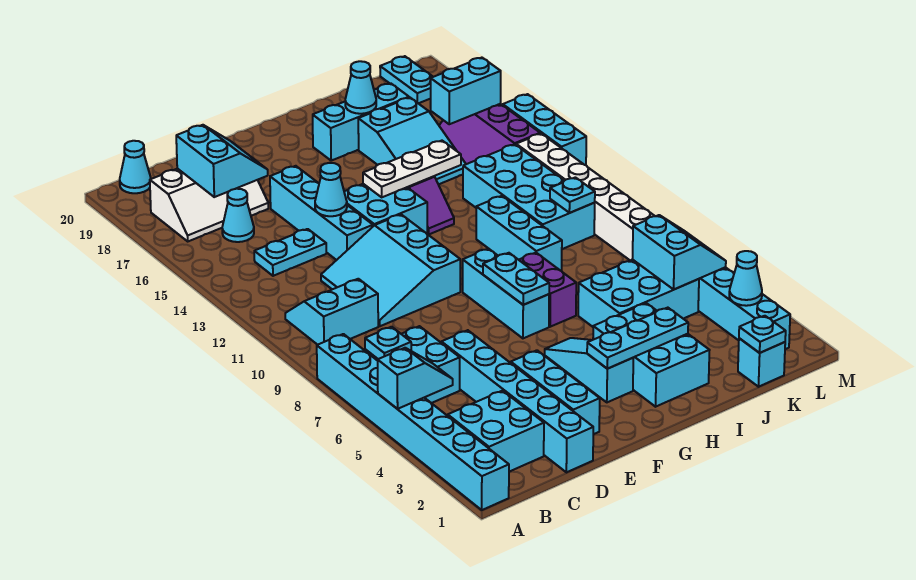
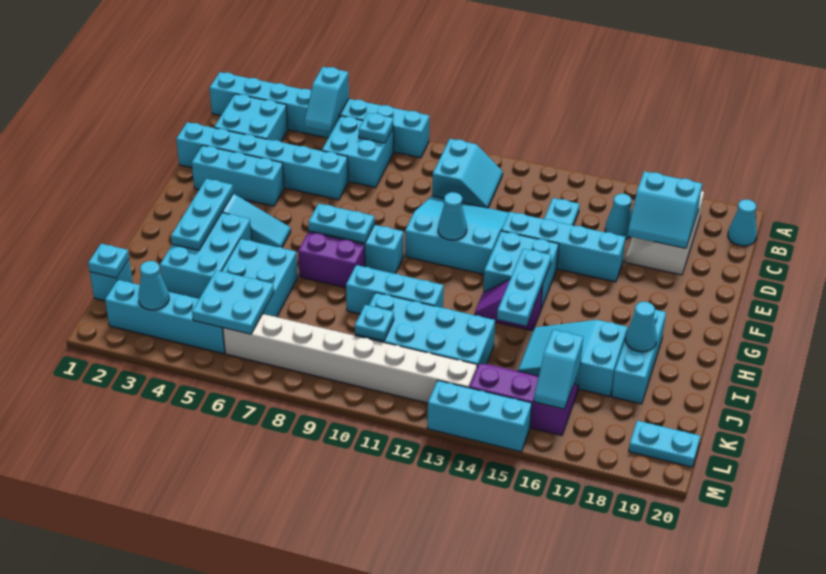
cyan 1x1 cone [315,163,347,216] -> cyan 1x1 cone moved to [438,192,467,240]
white 1x3 plate [363,141,461,197] -> cyan 1x3 plate [497,249,551,326]
cyan 2x3 brick [593,303,710,407] -> cyan 2x3 brick turned to [160,213,252,299]
cyan 2x2 slope [633,215,726,289] -> cyan 2x2 plate [192,270,274,334]
cyan 1x2 brick [430,58,501,124] -> cyan 1x2 slope [534,330,583,409]

